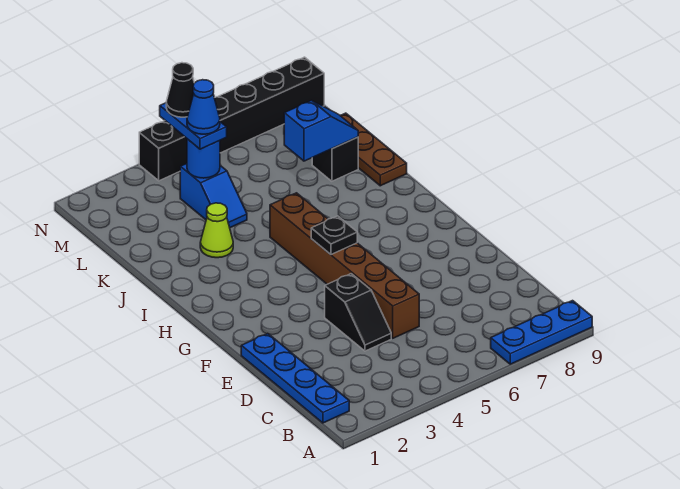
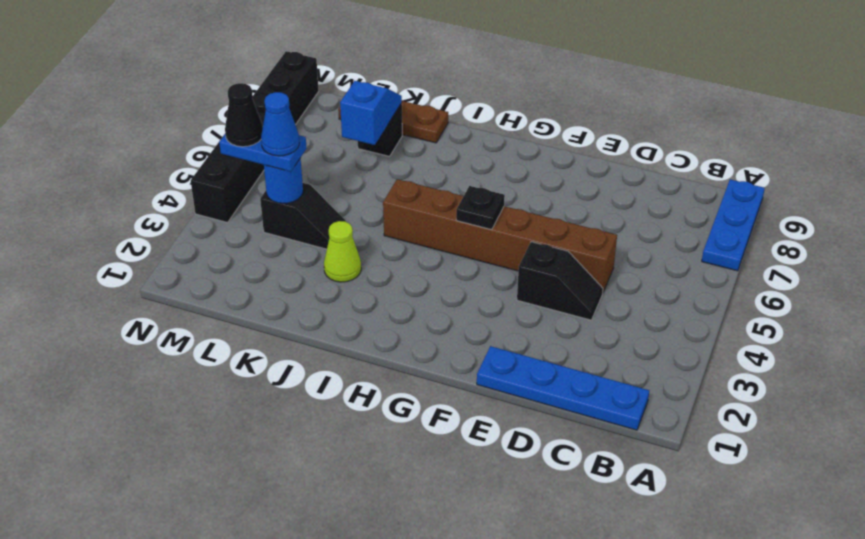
blue 1x2 slope [180,164,247,228] -> black 1x2 slope [260,183,346,249]

